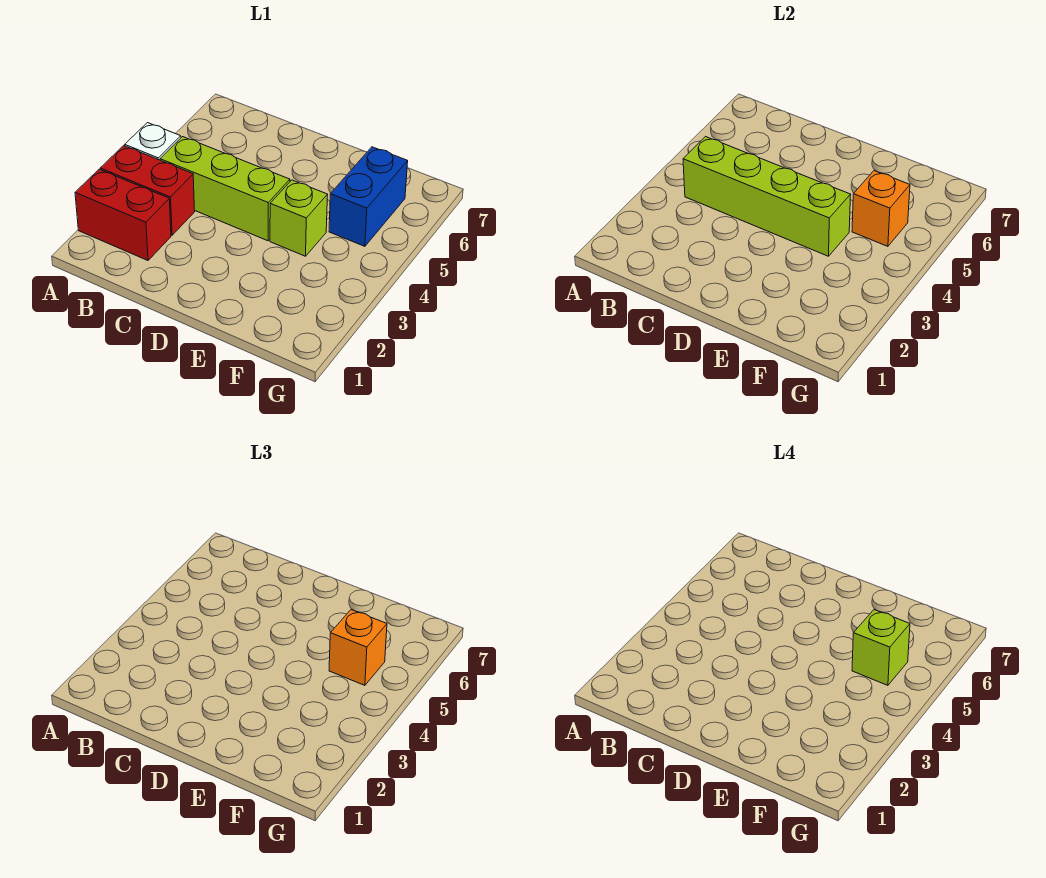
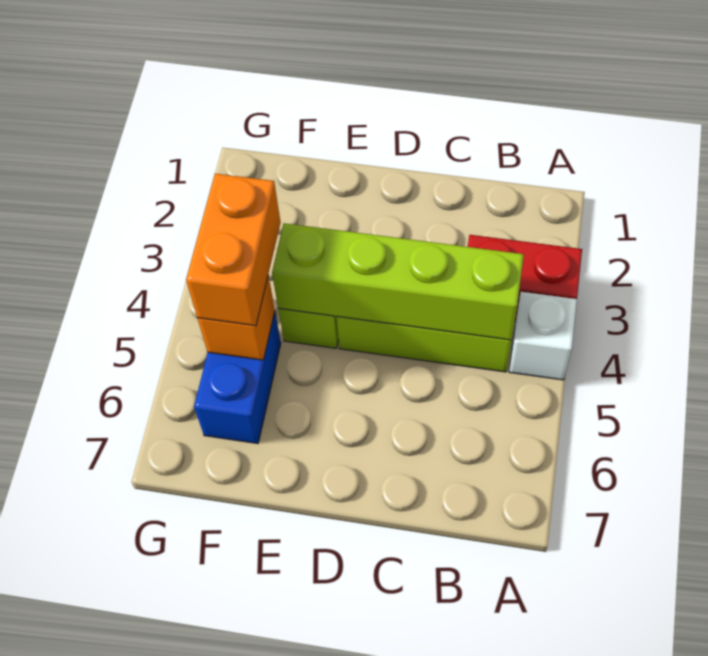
red 1x2 brick [75,169,171,260] -> none
orange 1x1 brick [329,610,387,685] -> orange 1x2 brick [186,174,281,326]
lime 1x1 brick [852,610,910,685] -> none

